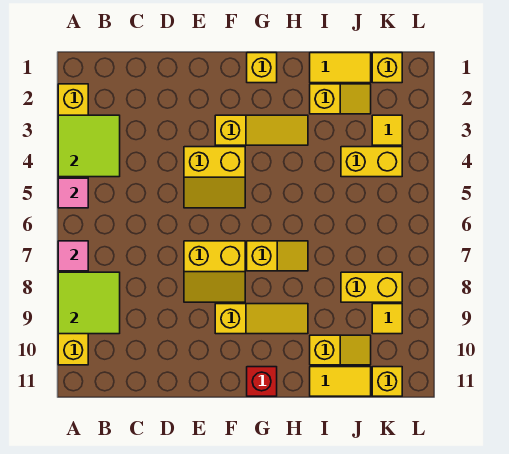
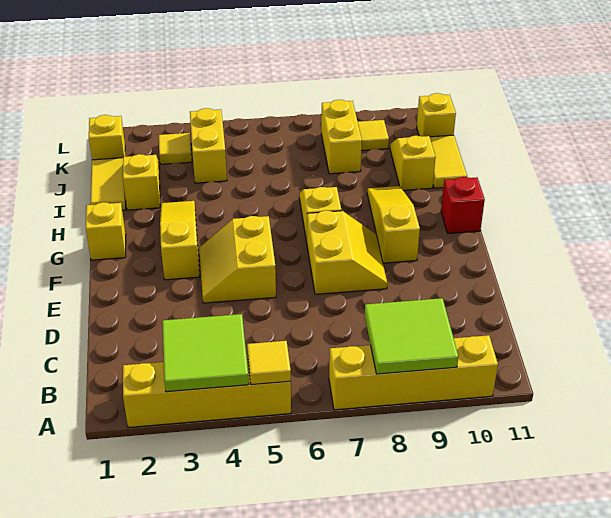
pink 1x1 tile [58,178,88,208] -> yellow 1x1 tile [247,341,291,385]
pink 1x1 tile [58,241,88,271] -> none
yellow 2x2 slope [184,147,245,208] -> yellow 2x2 slope turned to [199,216,276,303]

